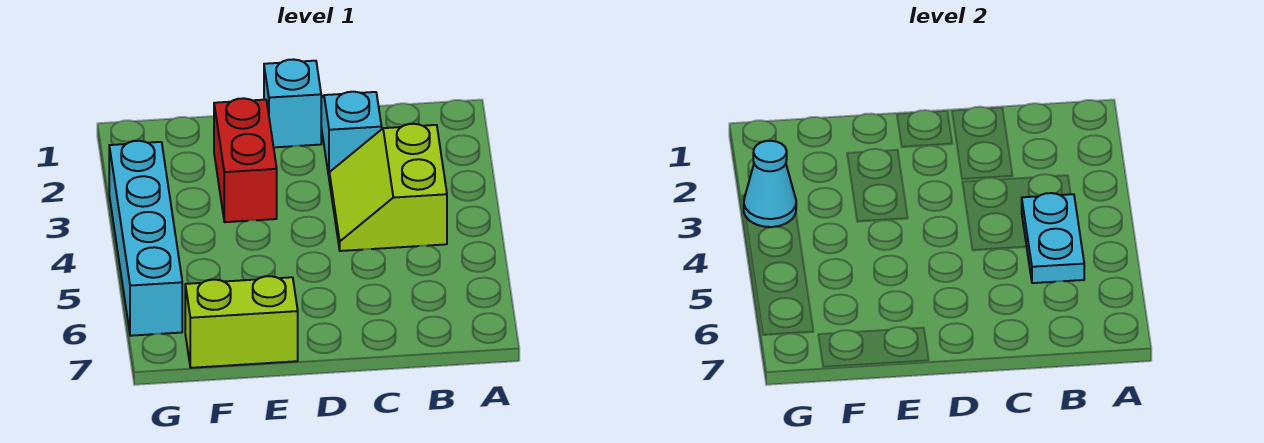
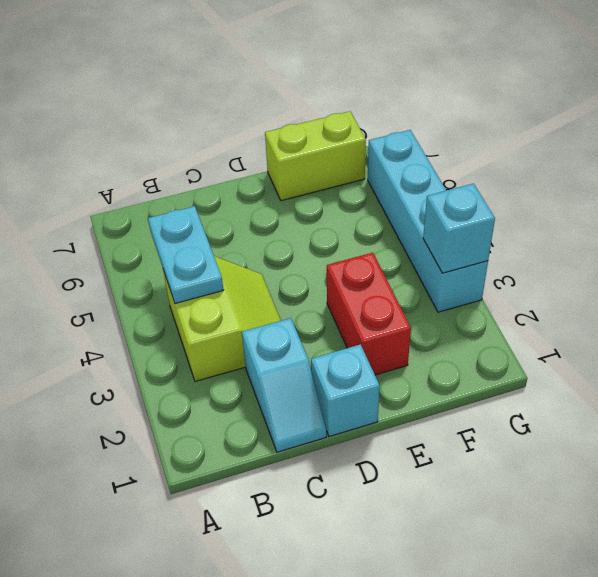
cyan 1x1 cone [744,141,796,227] -> cyan 1x1 brick [423,184,495,273]

